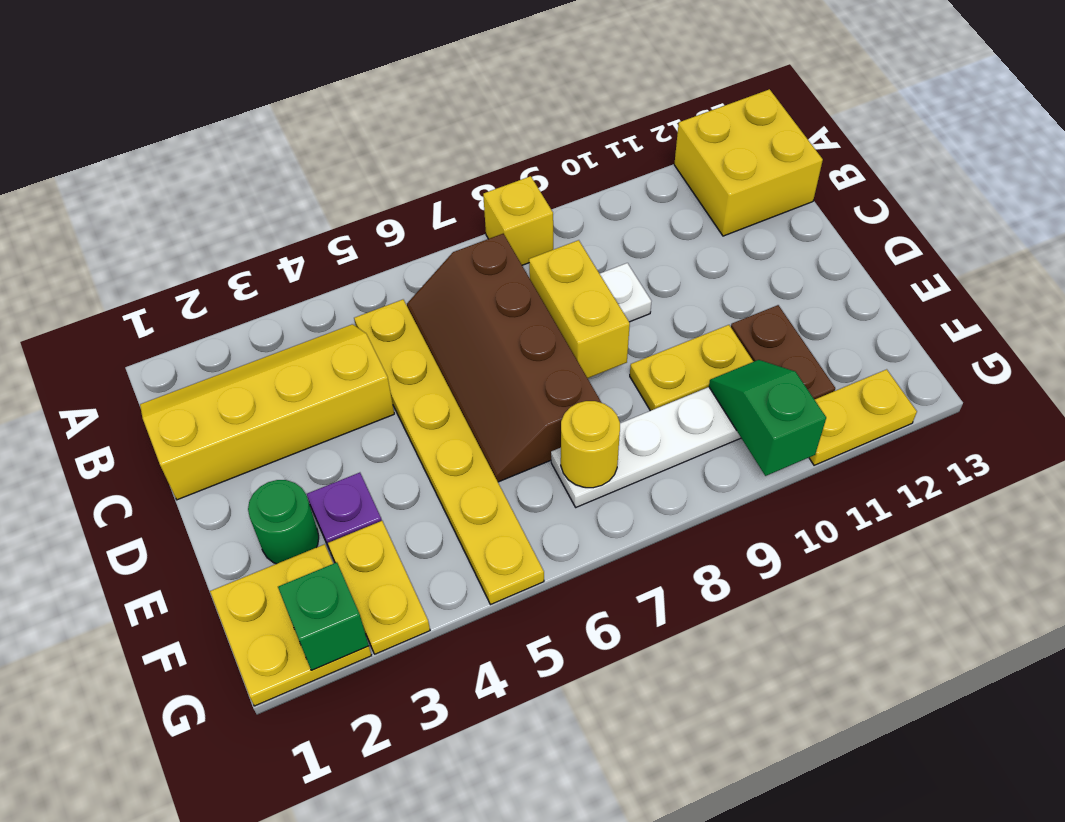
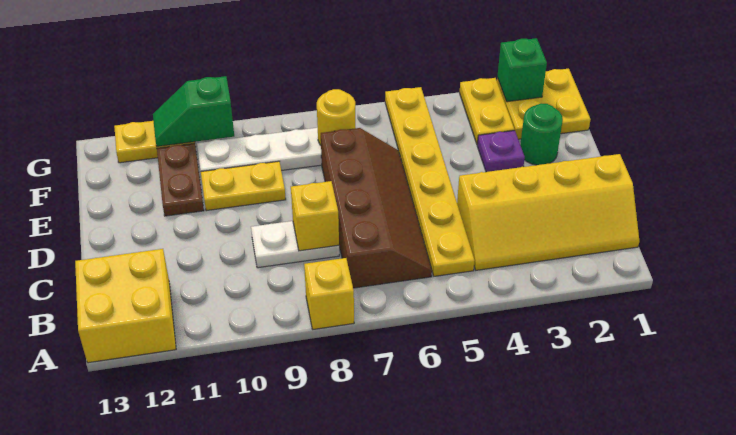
yellow 1x2 brick [529,240,630,378] -> yellow 1x1 brick [291,181,339,251]
green 1x2 slope [709,360,826,476] -> green 1x2 slope turned to [153,76,234,146]

